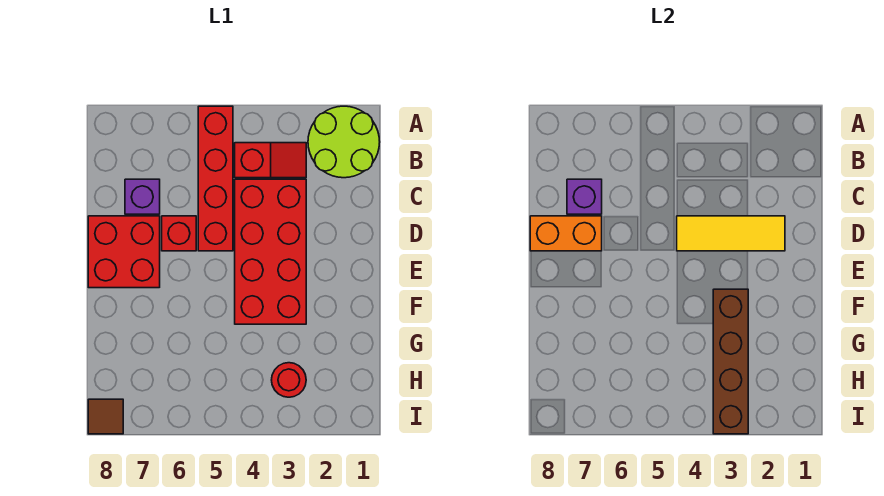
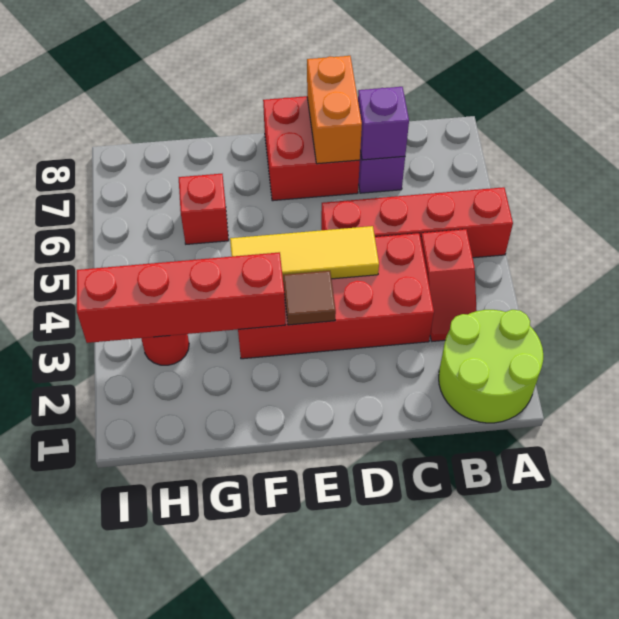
yellow 1x3 tile [677,216,785,251] -> yellow 1x3 tile turned to [230,226,379,279]
red 1x1 brick [162,216,196,251] -> red 1x1 brick moved to [179,174,229,244]
brown 1x4 brick [713,289,748,434] -> red 1x4 brick [77,252,285,343]
brown 1x1 tile [88,399,123,434] -> brown 1x1 tile moved to [283,271,336,325]

